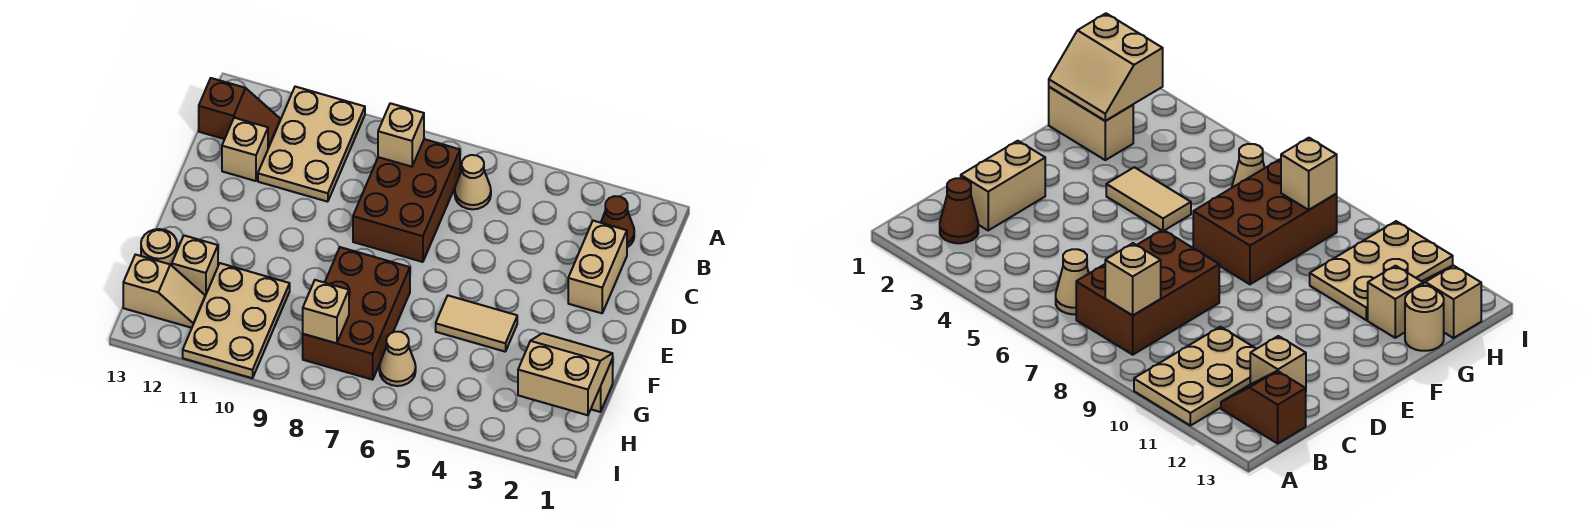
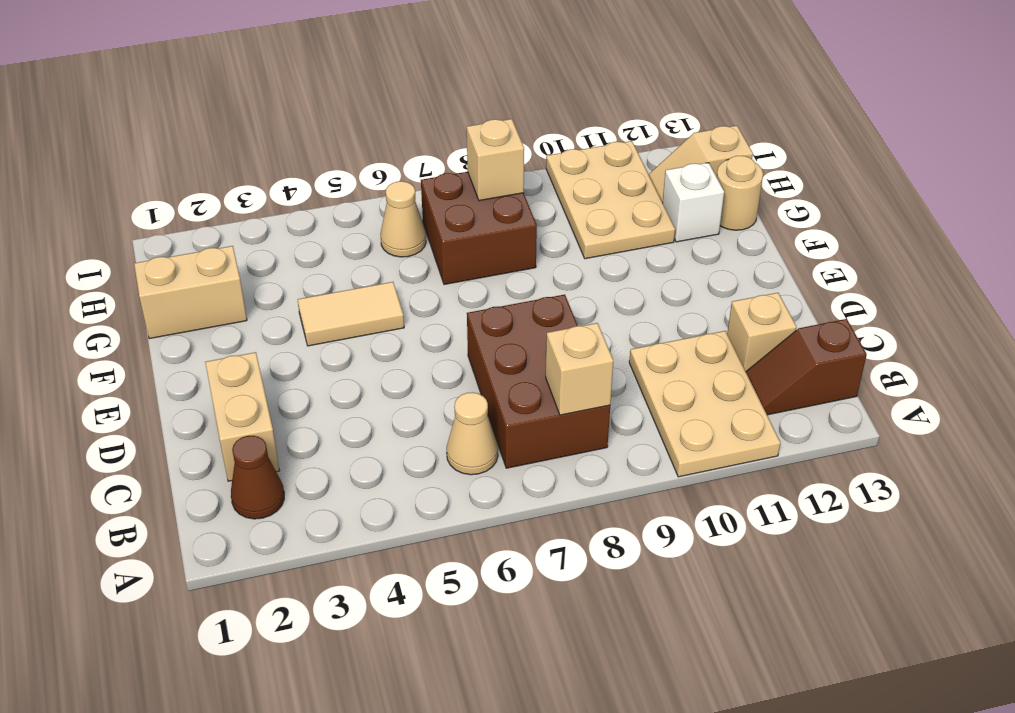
brown 2x3 brick [303,247,410,380] -> brown 2x2 brick [421,172,537,285]
tan 2x2 slope [518,333,613,415] -> none
tan 1x1 brick [172,236,218,296] -> white 1x1 brick [663,163,724,242]

